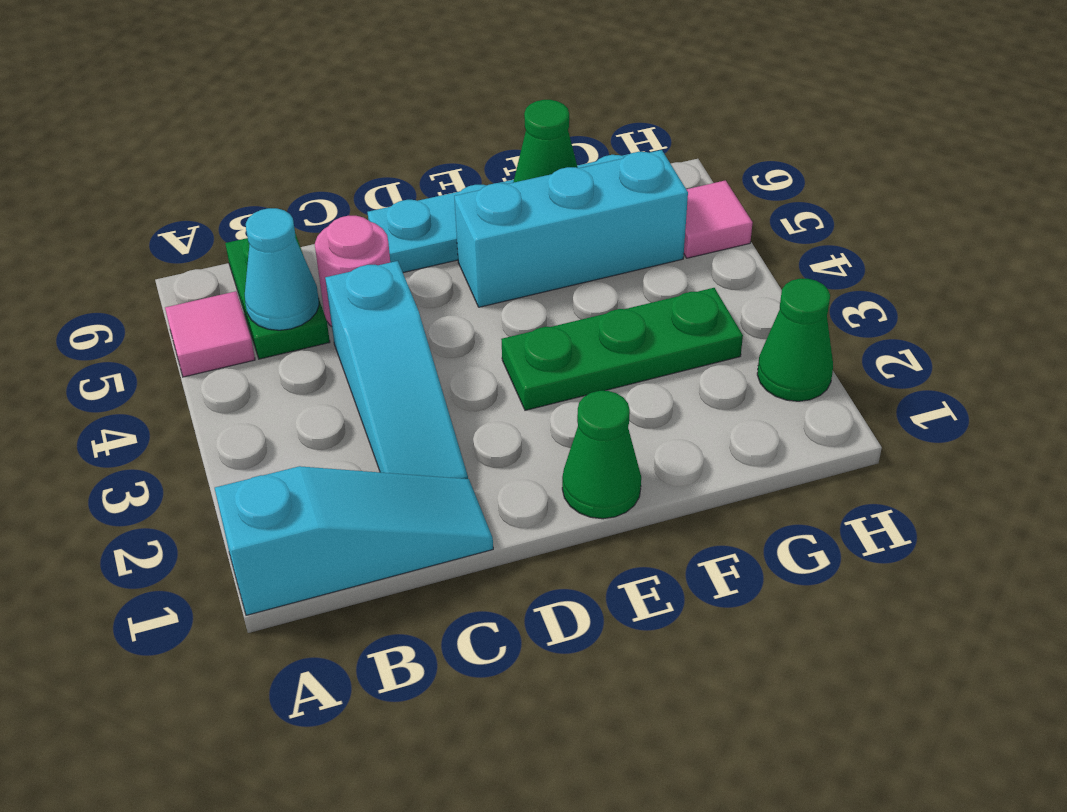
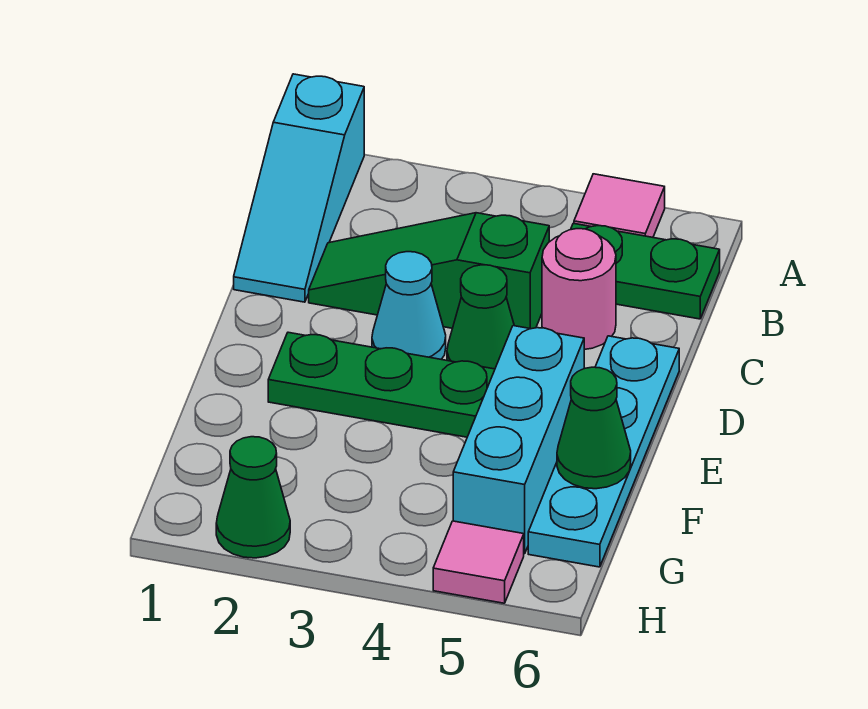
cyan 1x1 cone [245,208,319,330] -> cyan 1x1 cone moved to [372,252,446,359]
cyan 1x3 slope [325,261,468,479] -> green 1x3 slope [309,213,549,329]
green 1x1 cone [562,391,641,519] -> green 1x1 cone moved to [447,265,514,369]
green 1x3 plate [501,288,743,410] -> green 1x3 plate turned to [268,332,495,437]

